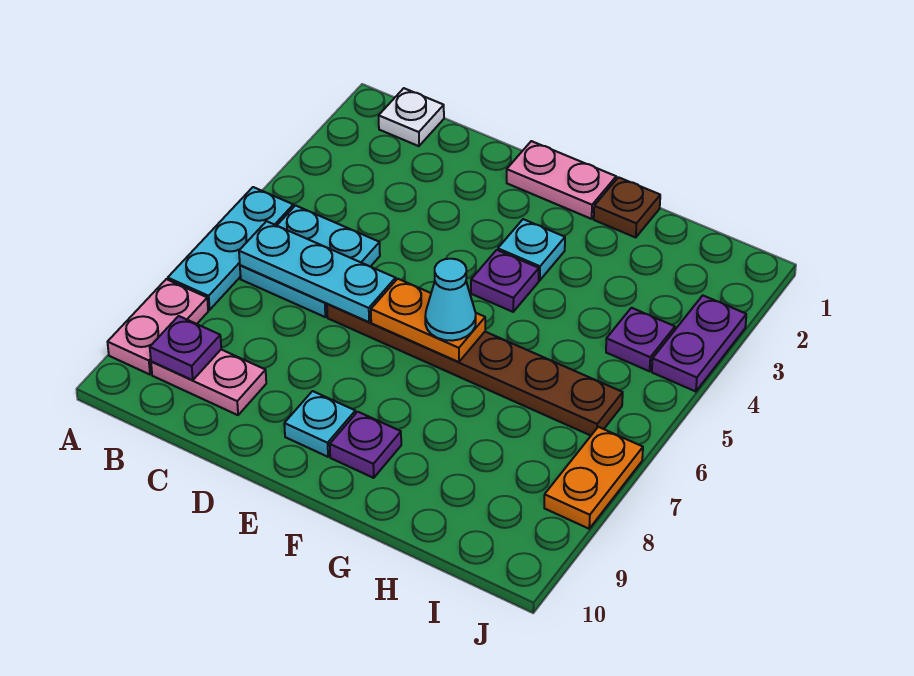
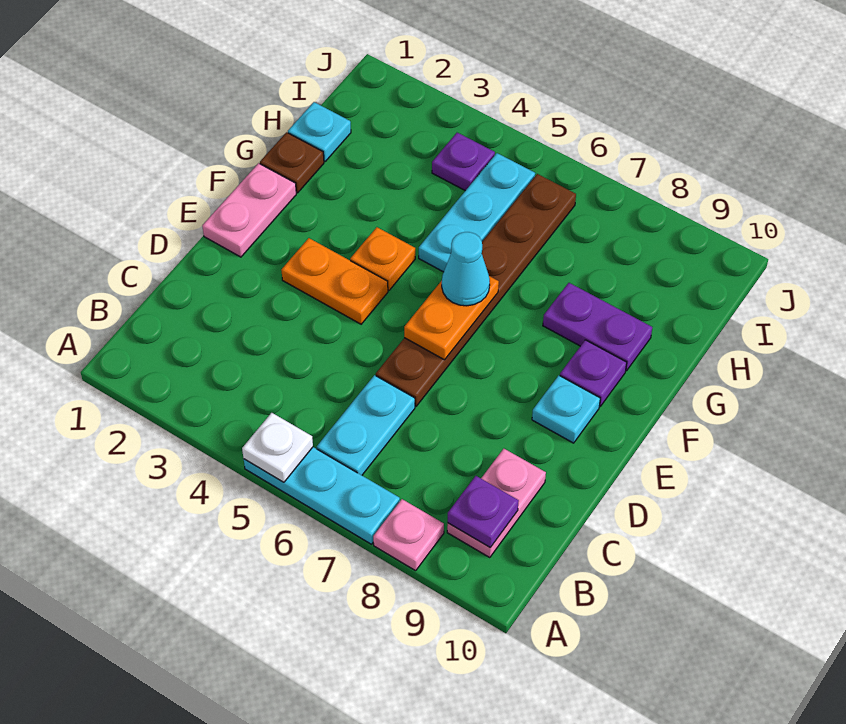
pink 1x2 plate [108,279,208,374] -> pink 1x1 plate [373,499,444,571]
white 1x1 plate [379,88,444,146] -> white 1x1 plate moved to [242,413,313,482]
cyan 2x2 plate [240,206,380,317] -> cyan 1x2 plate [317,375,415,475]
cyan 1x3 plate [239,221,396,322] -> cyan 1x3 plate moved to [419,153,535,272]
cyan 1x1 plate [498,219,565,280] -> cyan 1x1 plate moved to [288,102,351,161]
purple 1x1 plate [471,250,539,312] -> orange 1x1 plate [350,227,415,290]
purple 1x2 plate [652,296,746,392] -> purple 1x2 plate moved to [543,283,652,371]
orange 1x2 plate [544,427,643,529] -> orange 1x2 plate moved to [281,238,388,324]

